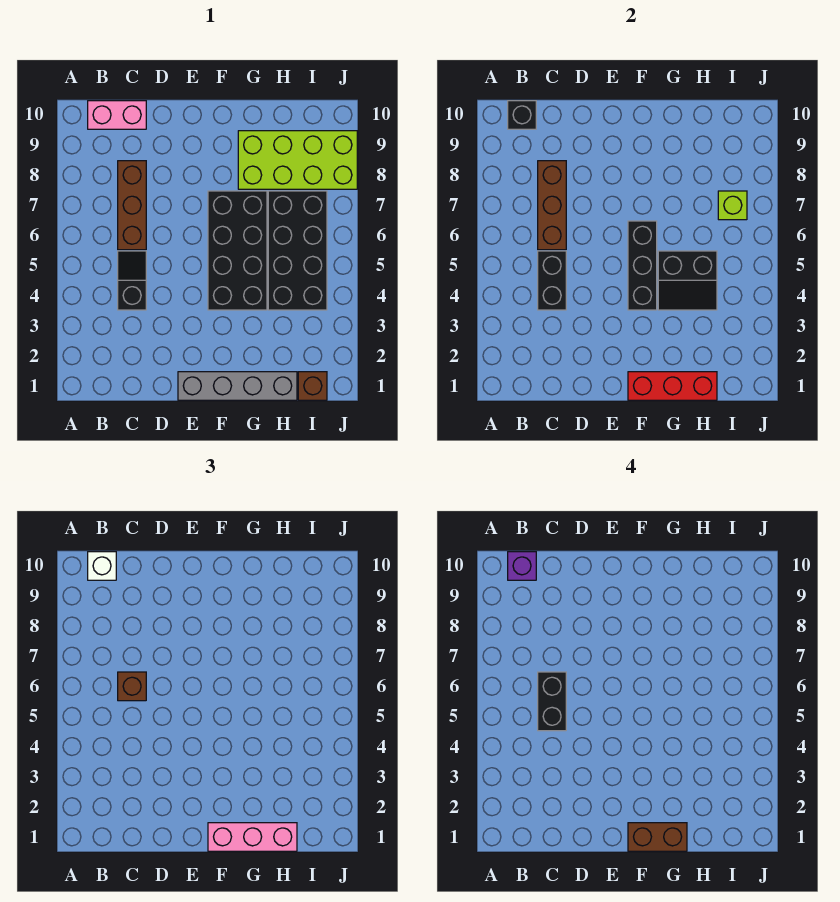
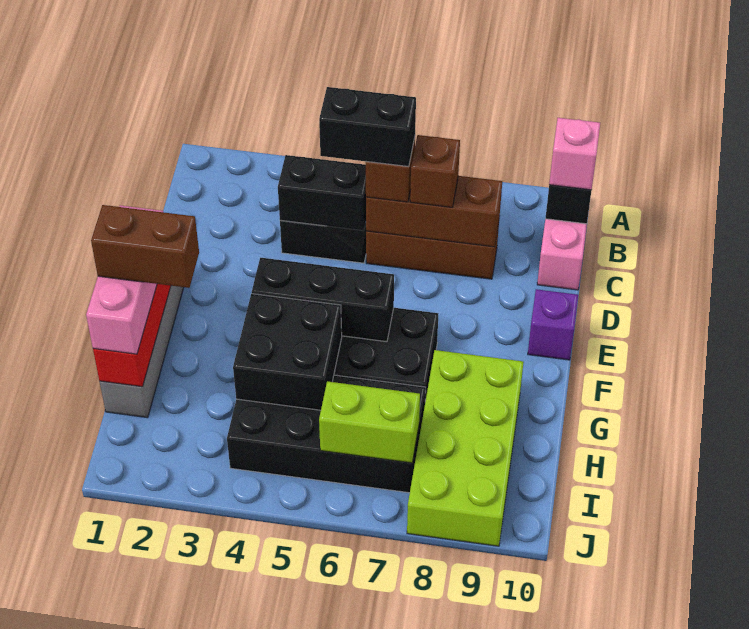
white 1x1 brick [88,552,116,580] -> pink 1x1 brick [549,118,600,190]
purple 1x1 brick [508,552,536,580] -> purple 1x1 brick moved to [528,289,578,360]
brown 1x2 brick [628,823,687,851] -> brown 1x2 brick turned to [91,205,199,288]
black 2x2 slope [658,251,717,310] -> black 2x2 brick [233,294,342,410]
brown 1x1 brick [298,372,327,400] -> brown 1x1 brick moved to [410,135,460,207]
lime 1x1 brick [718,191,747,220] -> lime 1x2 brick [319,381,420,463]

